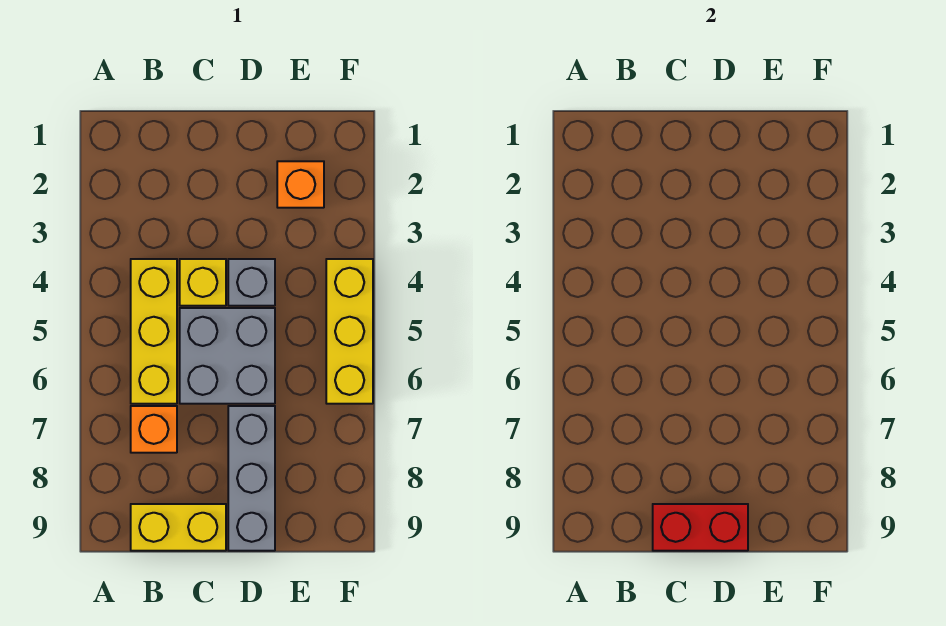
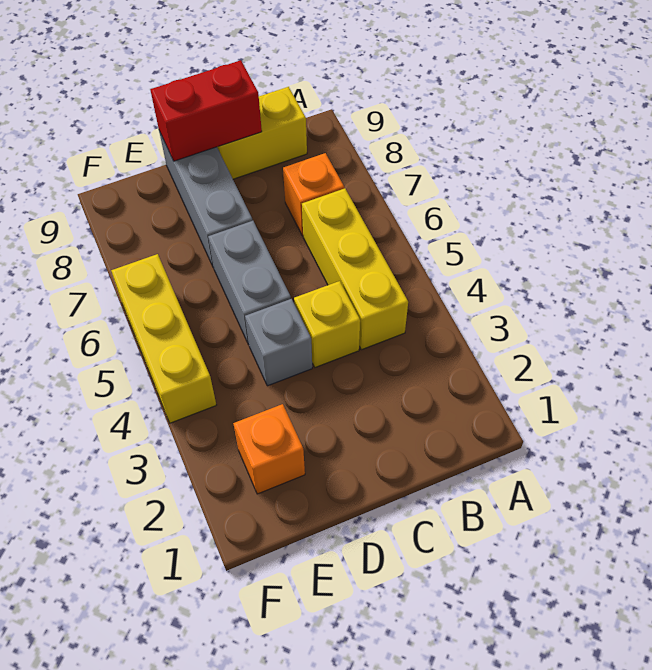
grey 2x2 brick [180,308,275,404] -> grey 1x2 brick [208,221,291,345]

